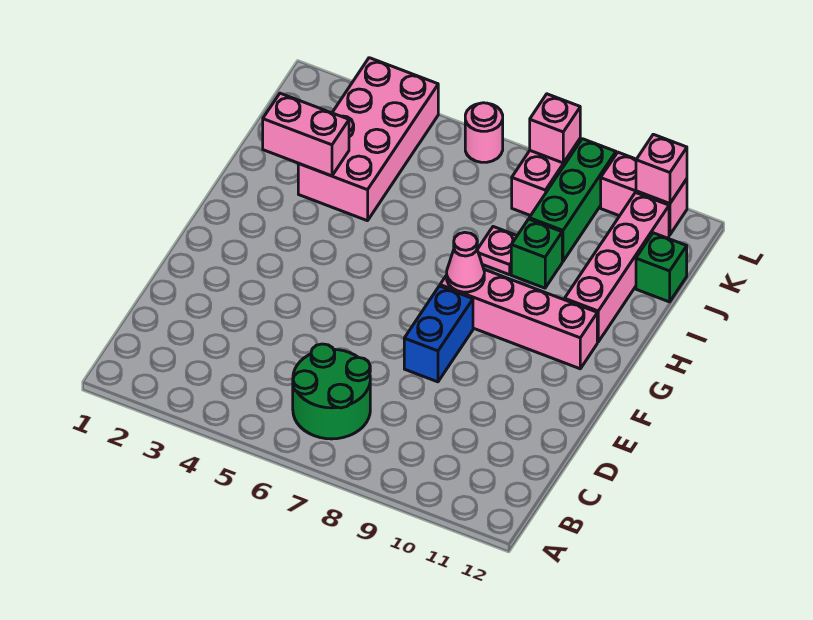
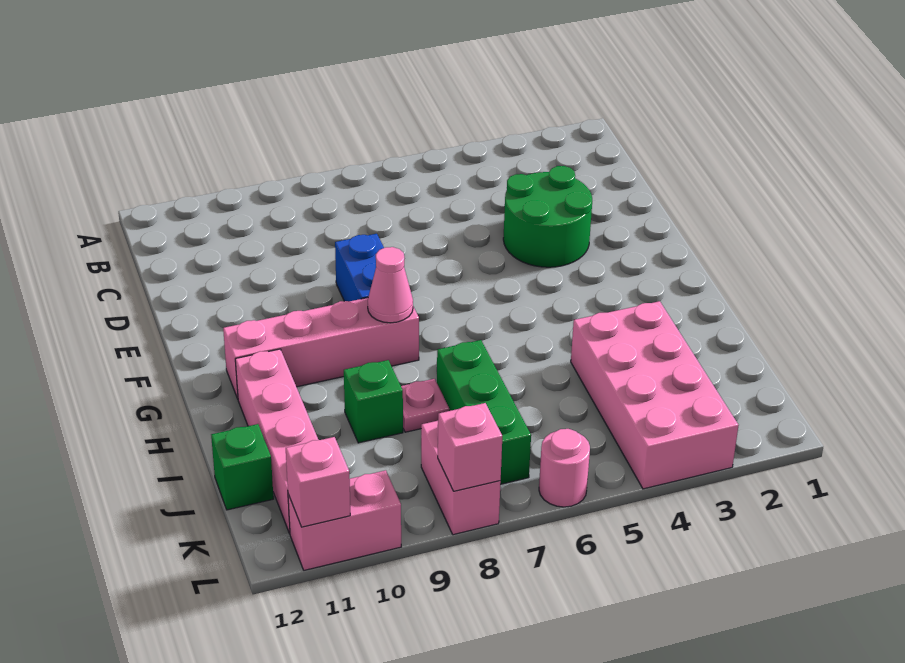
green 2x2 round brick [293,344,370,439] -> green 2x2 round brick moved to [503,166,592,267]
pink 1x2 brick [263,93,349,176] -> none
green 1x3 brick [529,139,616,261] -> green 1x3 brick moved to [437,340,531,484]

